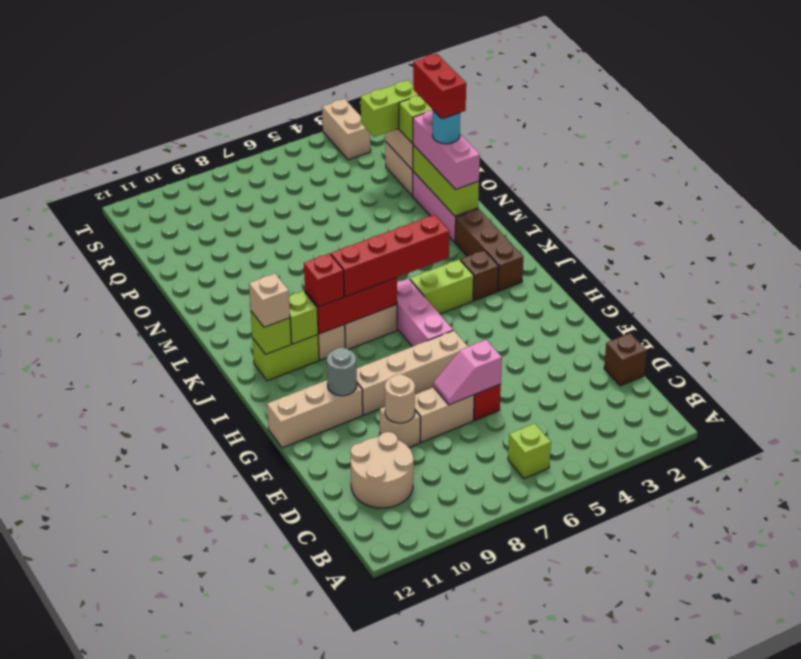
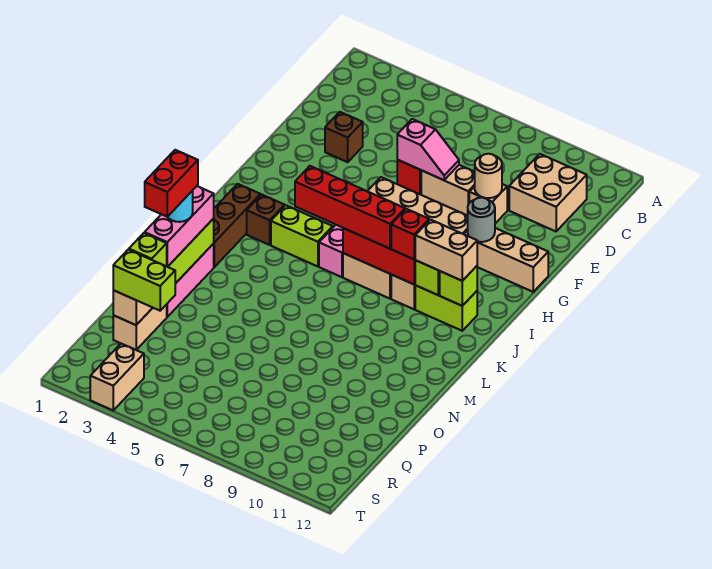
lime 1x1 brick [508,423,551,479] -> none
tan 2x2 round brick [350,432,414,508] -> tan 2x2 brick [509,154,587,231]
brown 1x1 brick [604,333,647,386] -> brown 1x1 brick moved to [325,112,363,162]
tan 1x1 brick [249,274,290,327] -> tan 1x2 brick [415,220,477,281]

